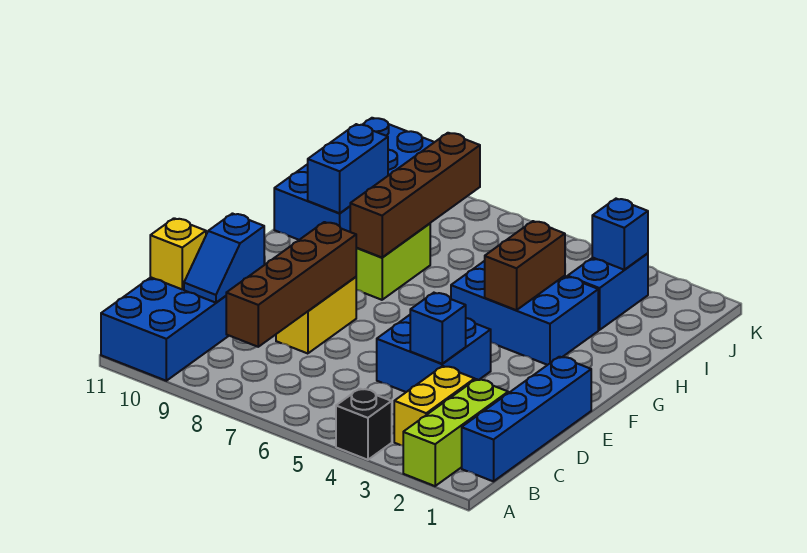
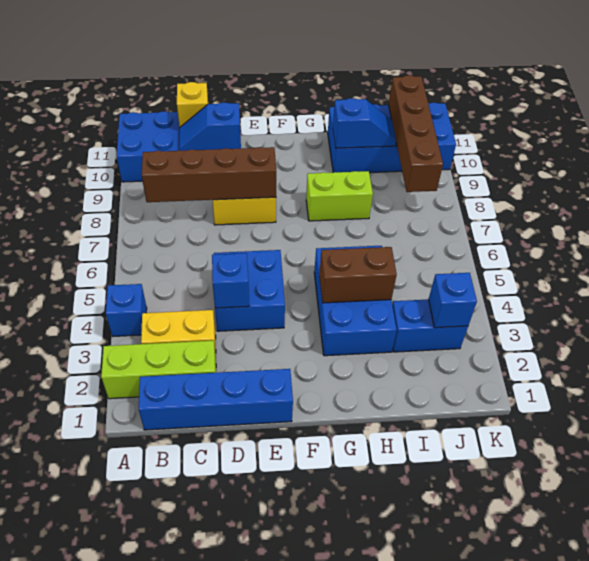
black 1x1 brick [336,389,392,460] -> blue 1x1 brick [106,284,147,337]
brown 1x4 brick [350,133,480,257] -> brown 1x4 brick turned to [389,75,443,192]
blue 1x2 brick [308,124,388,213] -> blue 1x2 slope [333,98,396,148]

